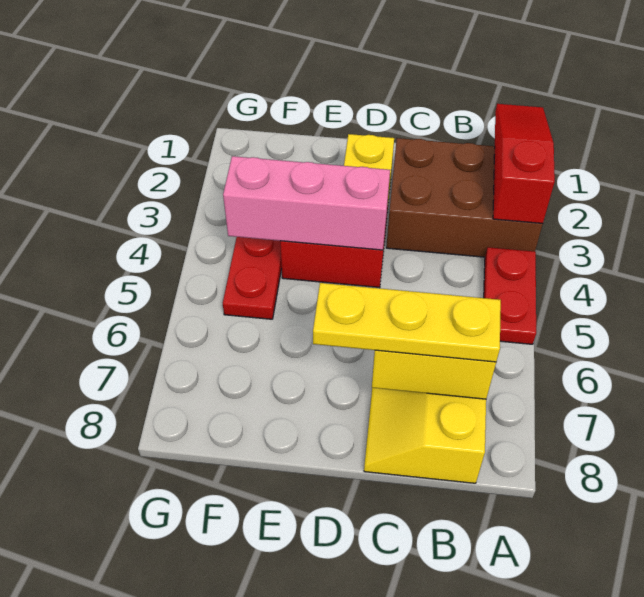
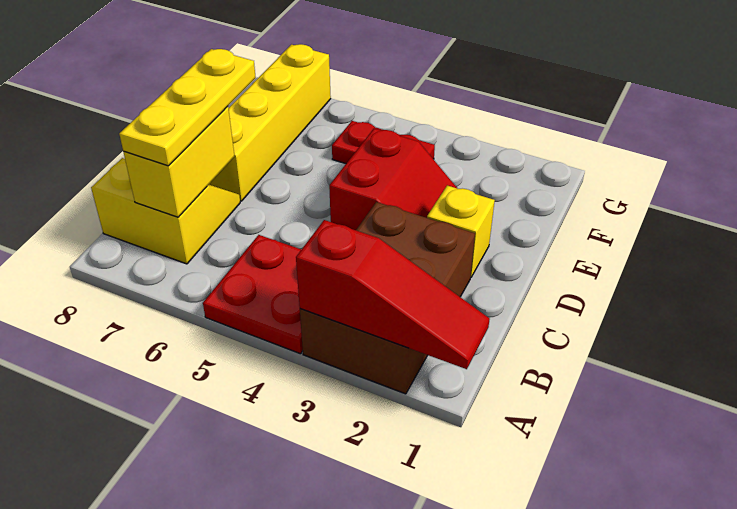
red 1x2 plate [484,247,536,344] -> red 2x2 plate [203,235,303,354]
pink 1x3 brick [223,156,390,250] -> none
none -> yellow 1x4 brick [209,44,331,201]

